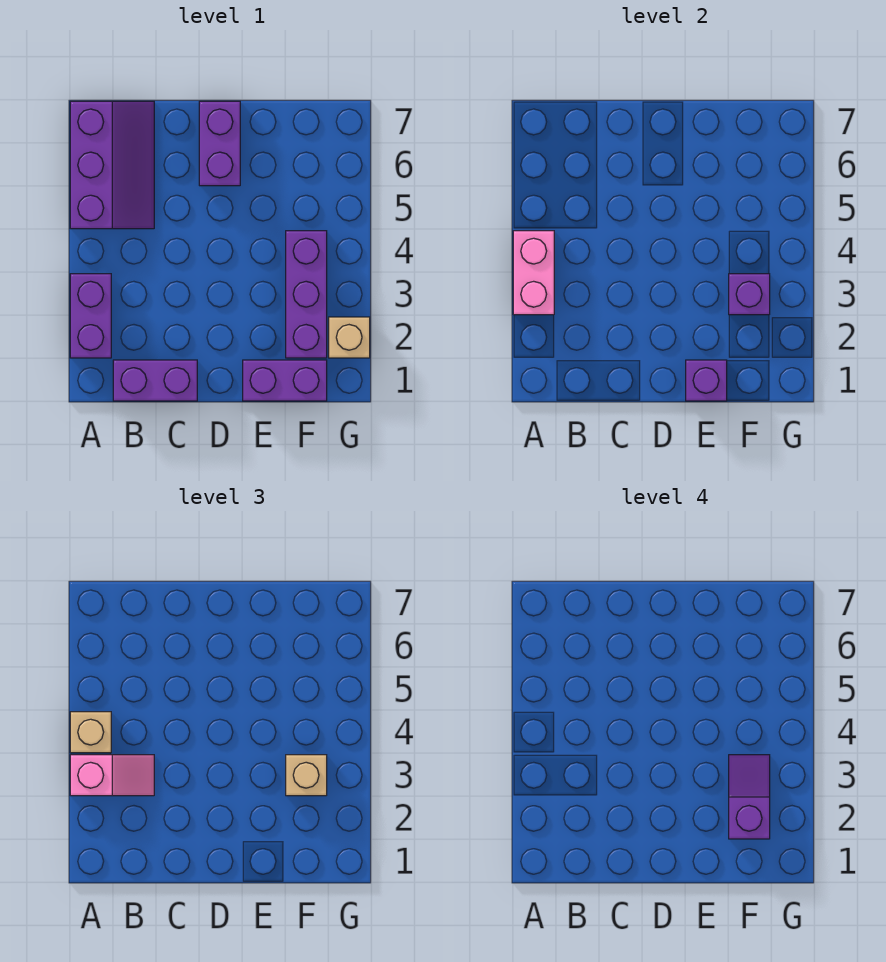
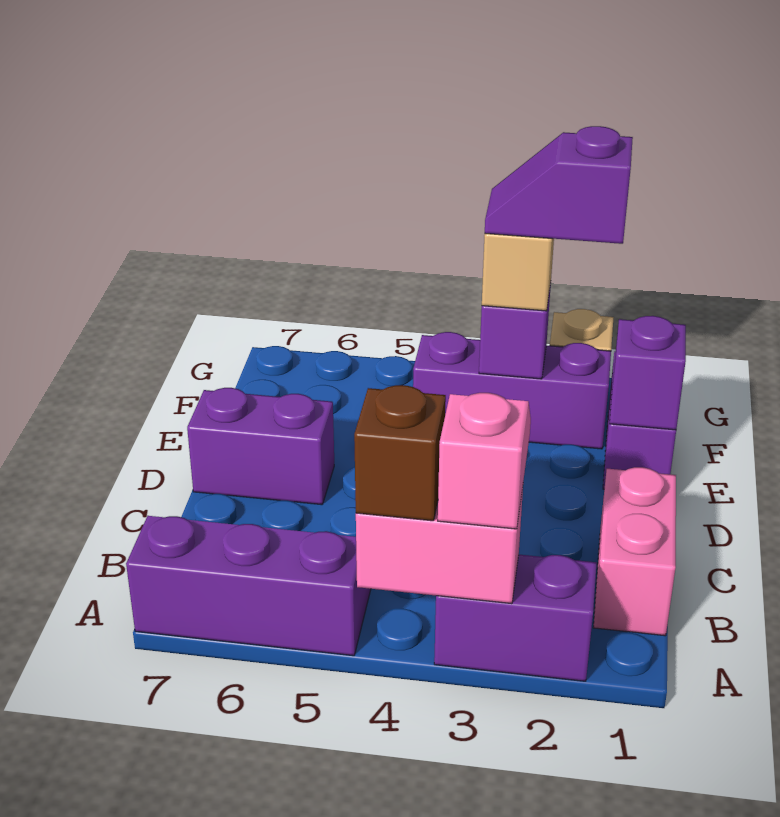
tan 1x1 brick [70,712,111,753] -> brown 1x1 brick [354,385,446,521]
purple 1x2 brick [113,360,197,401] -> pink 1x2 brick [593,467,676,636]

